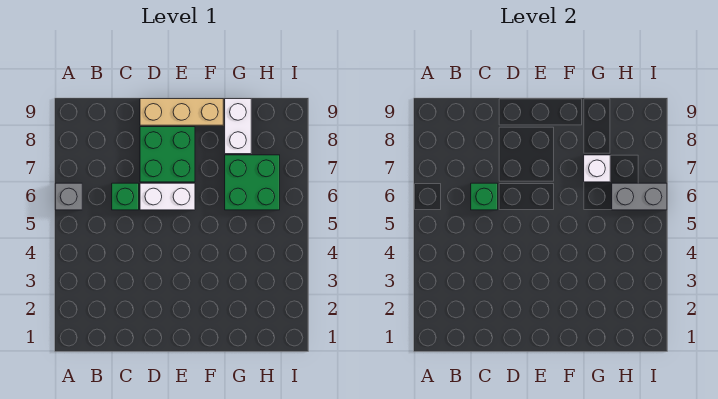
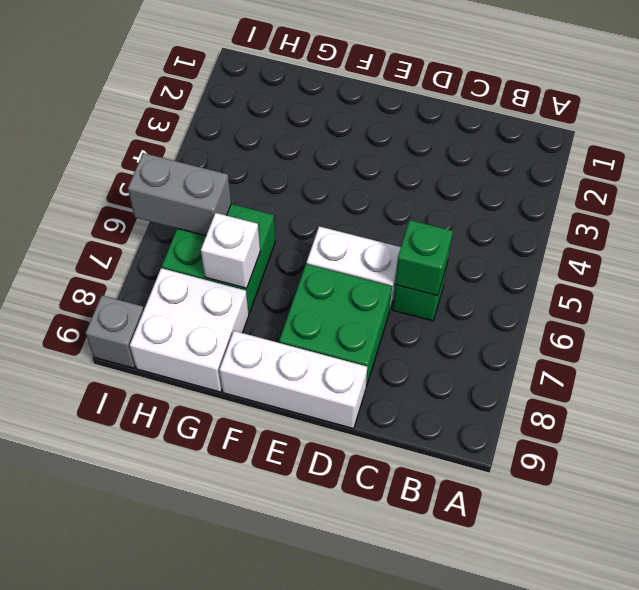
grey 1x1 brick [55,183,82,210] -> grey 1x1 brick moved to [86,296,144,368]
tan 1x3 brick [140,99,223,125] -> white 1x3 brick [220,331,367,429]
white 1x2 brick [225,99,251,154] -> white 2x2 brick [130,268,249,392]

